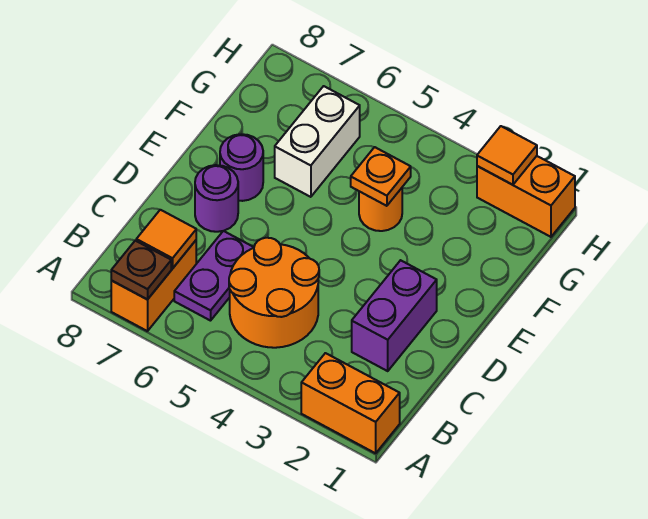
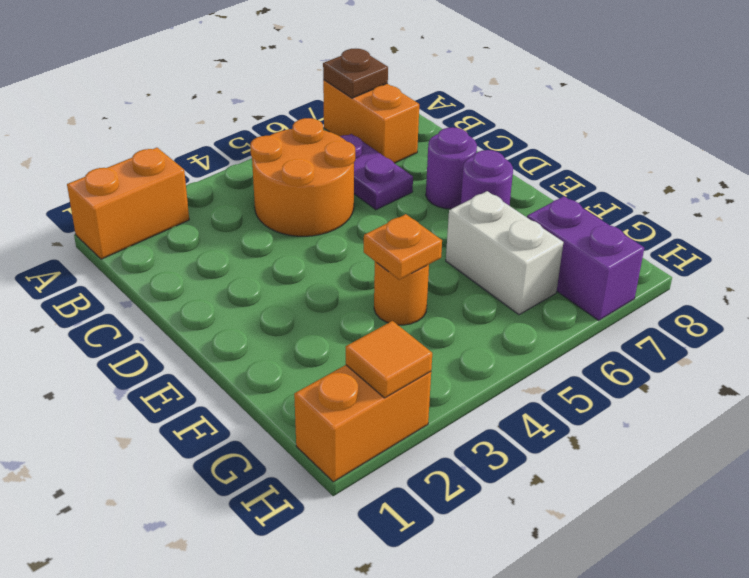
orange 1x1 tile [136,210,196,268] -> none
purple 1x2 brick [352,260,437,371] -> purple 1x2 brick moved to [527,196,644,320]

